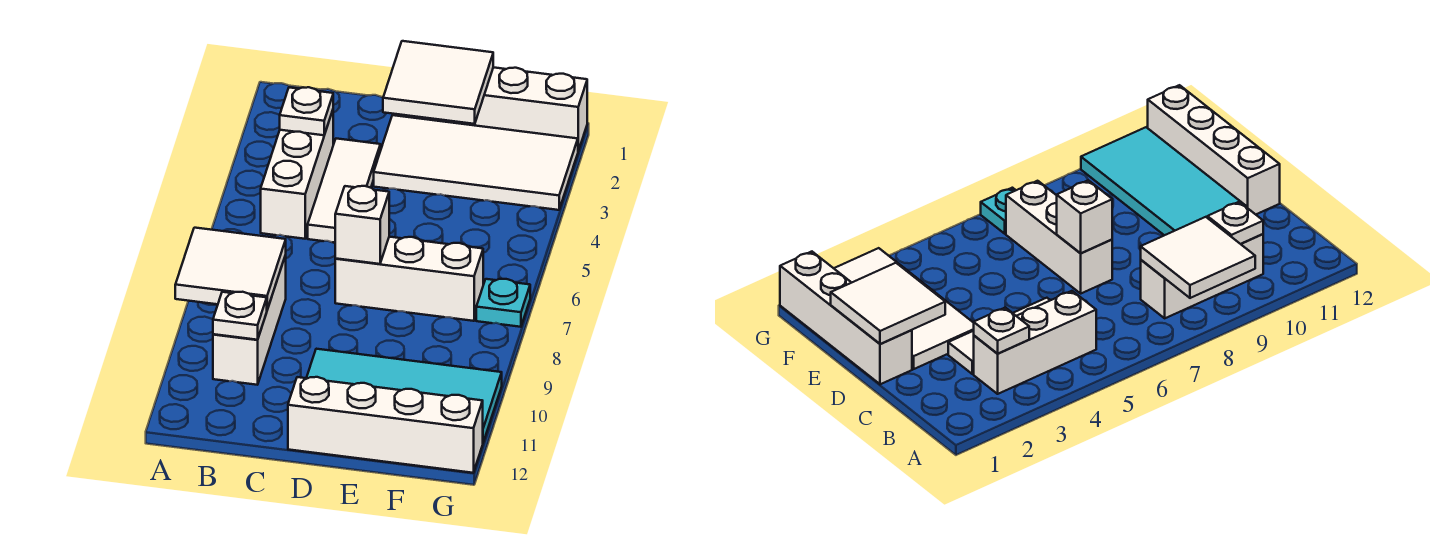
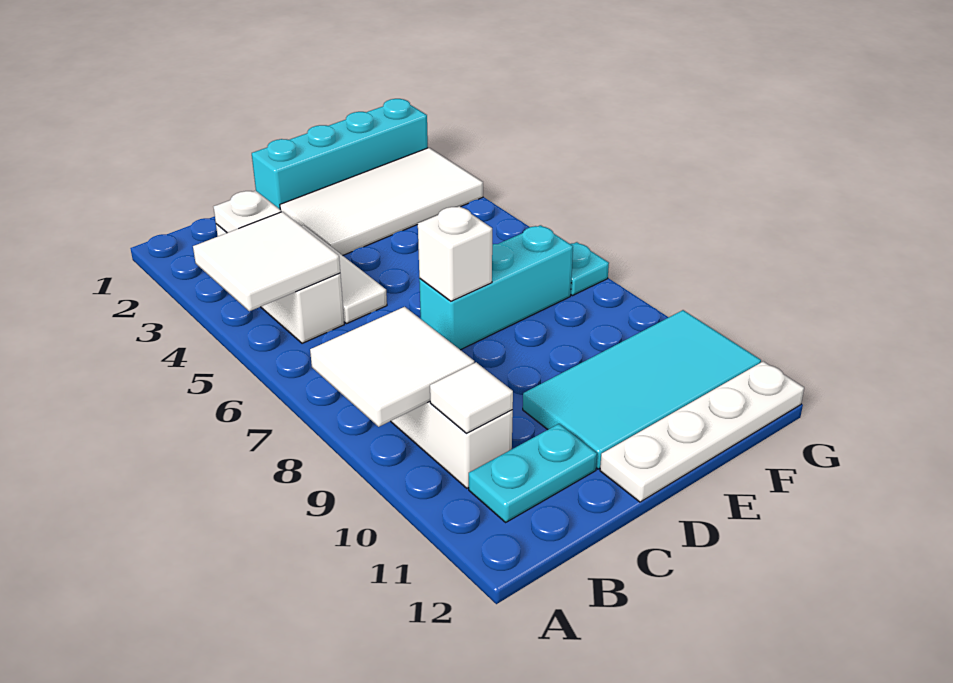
white 1x1 plate [213,292,267,340] -> white 1x1 tile [430,362,513,433]
none -> cyan 1x2 plate [469,424,597,522]
white 1x4 brick [393,67,587,151] -> cyan 1x4 brick [252,99,428,209]
white 2x2 tile [383,41,493,124] -> white 2x2 tile moved to [193,212,340,311]
white 1x3 brick [335,237,483,321] -> cyan 1x3 brick [419,225,573,350]
white 1x4 brick [288,377,483,473] -> white 1x4 plate [600,361,804,502]

